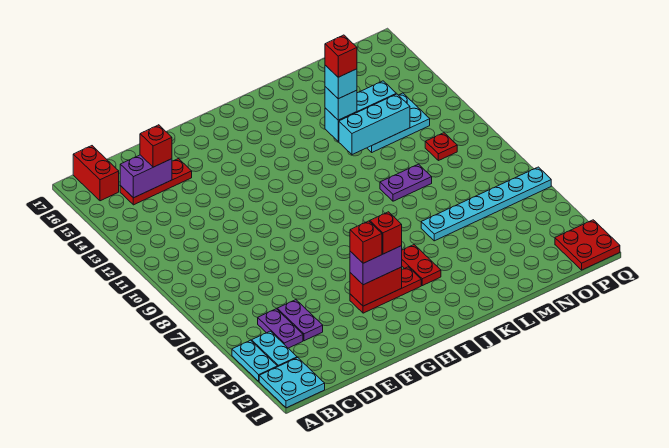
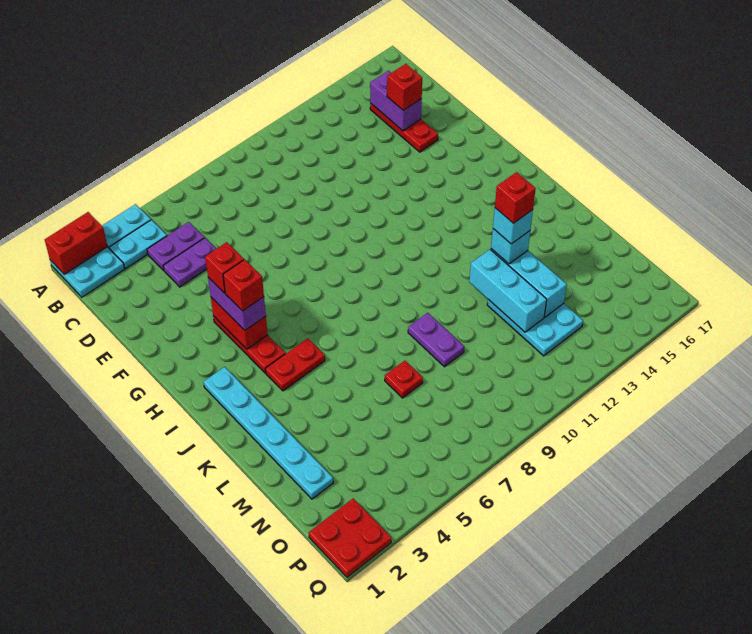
red 1x2 brick [73,146,119,201] -> red 1x2 brick moved to [45,212,107,274]
cyan 1x6 plate [421,167,551,241] -> cyan 1x6 plate moved to [204,367,333,499]
red 1x1 plate [425,133,457,161] -> red 1x1 plate moved to [385,361,423,398]

